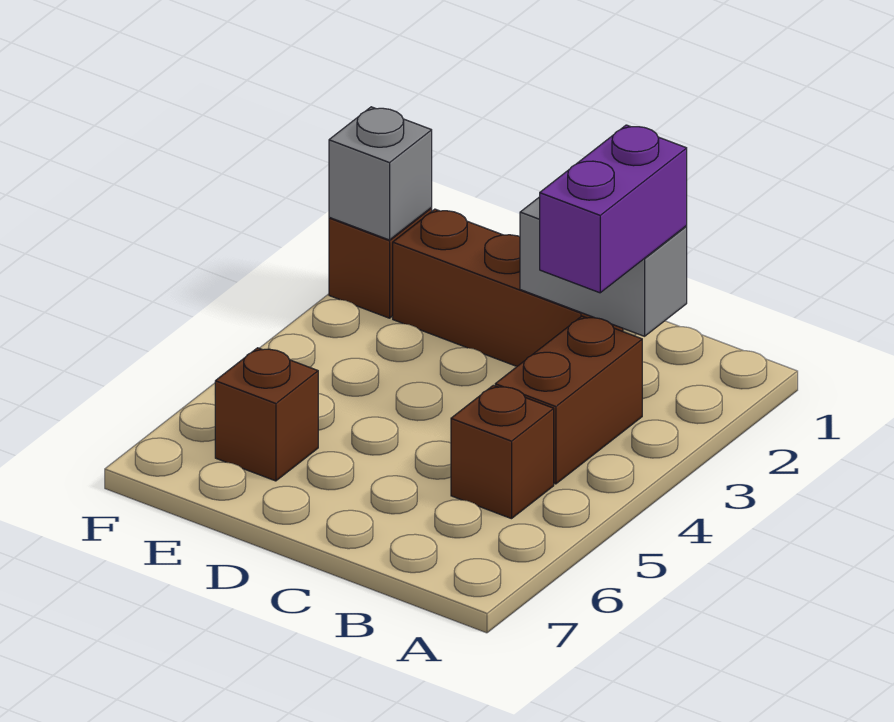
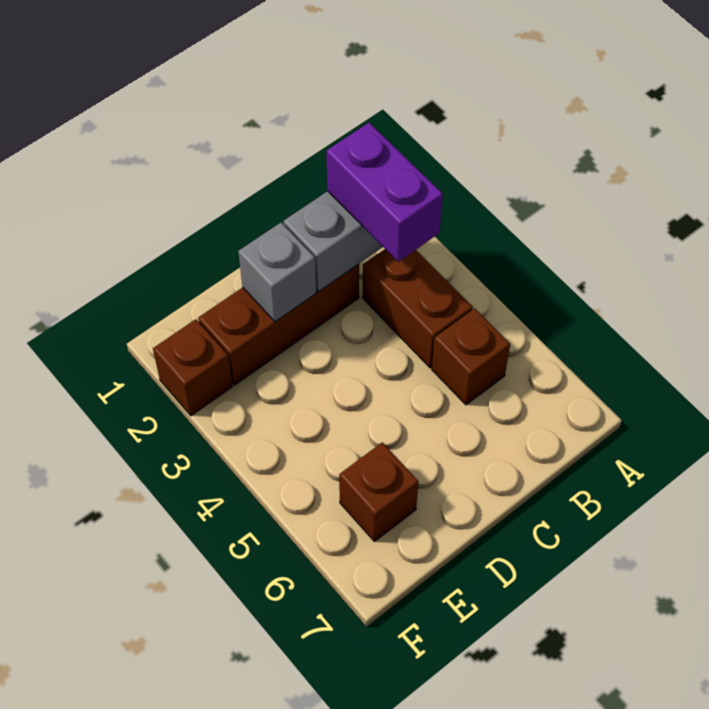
grey 1x1 brick [329,107,432,240] -> grey 1x1 brick moved to [238,222,316,322]

